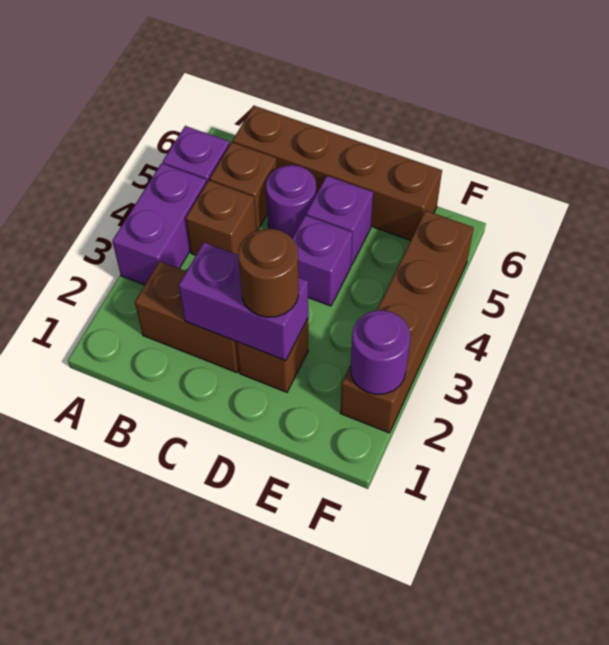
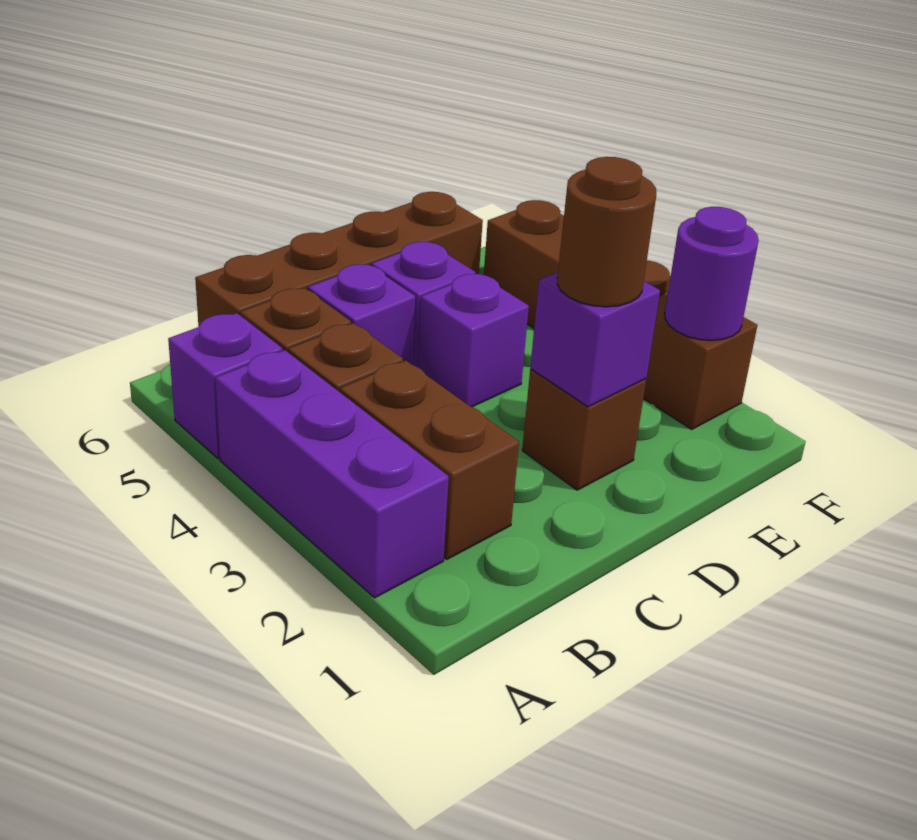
purple 1x2 brick [112,163,207,285] -> purple 1x3 brick [215,350,449,598]
brown 1x2 brick [135,261,239,373] -> brown 1x2 brick turned to [340,360,519,559]
purple 1x2 brick [179,242,308,360] -> purple 1x1 brick [530,272,660,407]
purple 1x1 round brick [266,165,316,238] -> purple 1x1 brick [308,264,415,365]

